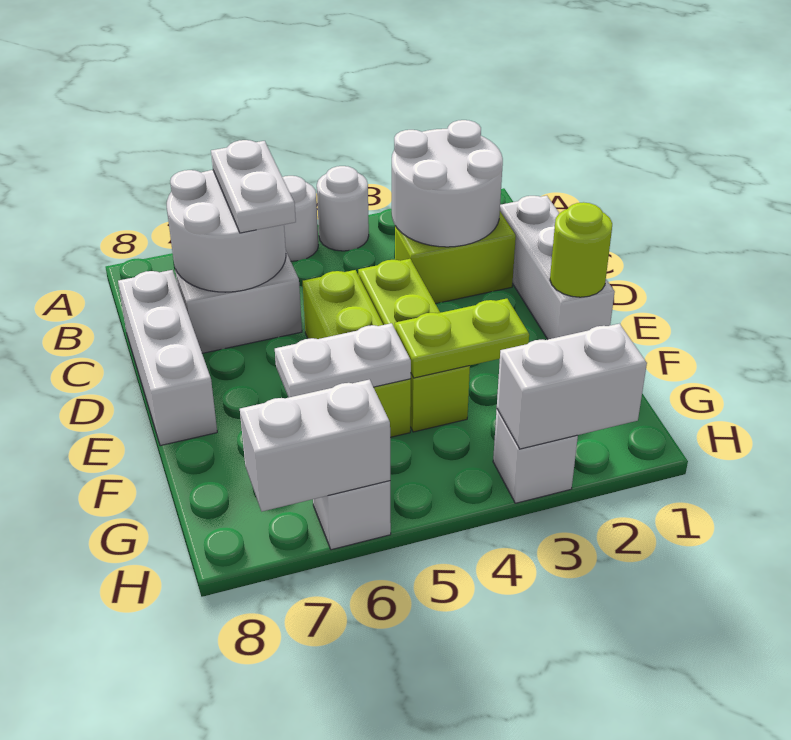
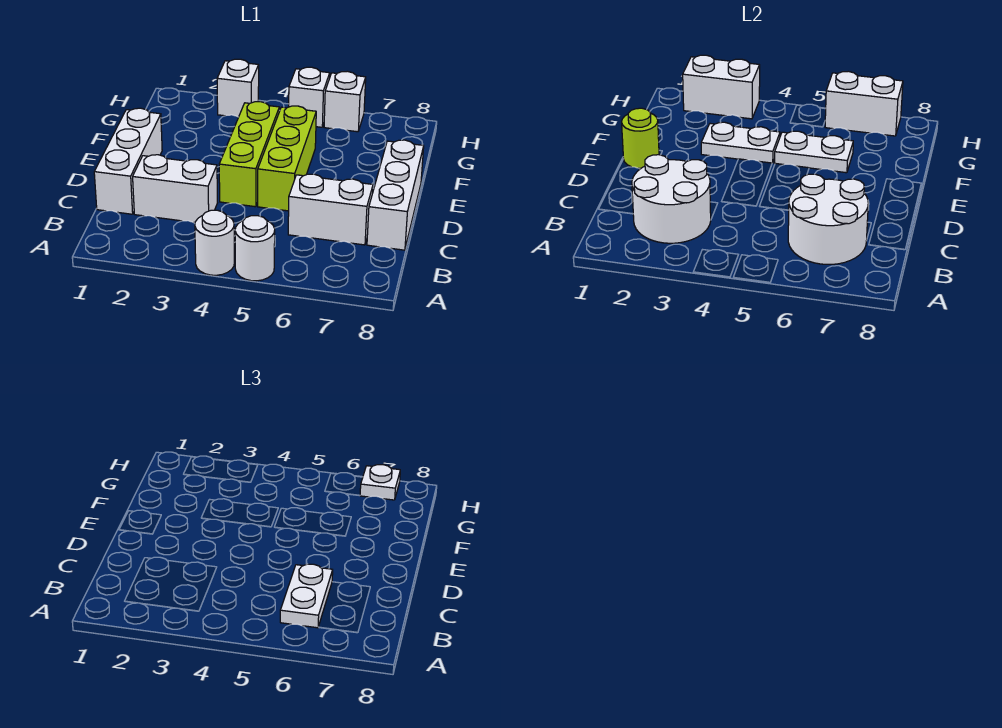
lime 1x2 brick [395,212,516,304] -> white 1x2 brick [133,155,217,223]
lime 1x2 plate [395,299,529,378] -> white 1x2 plate [701,122,780,163]
none -> white 1x1 brick [289,67,330,127]
none -> white 1x1 plate [360,465,400,500]

